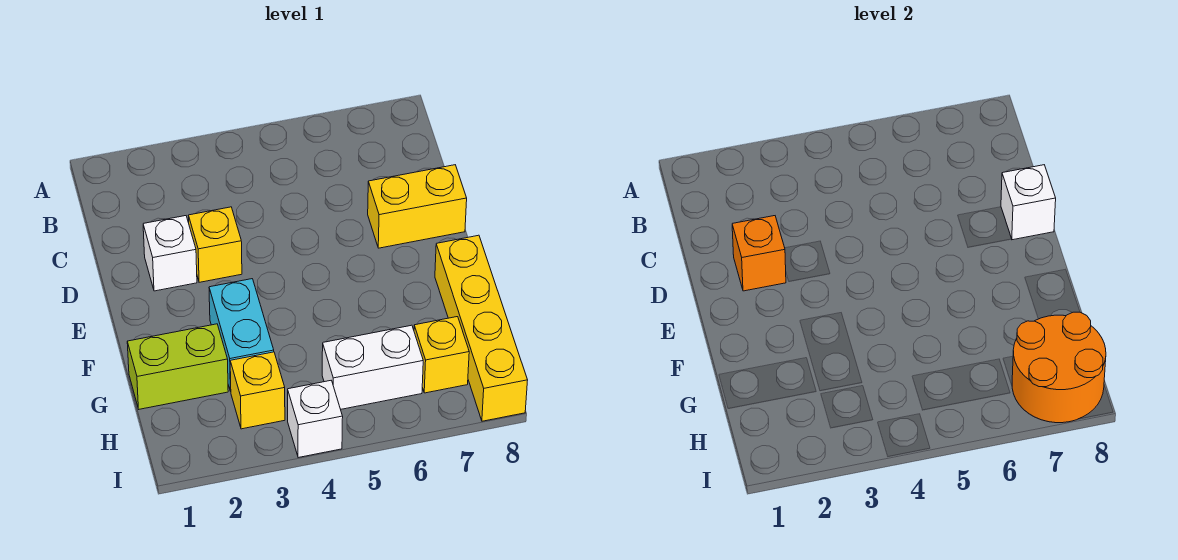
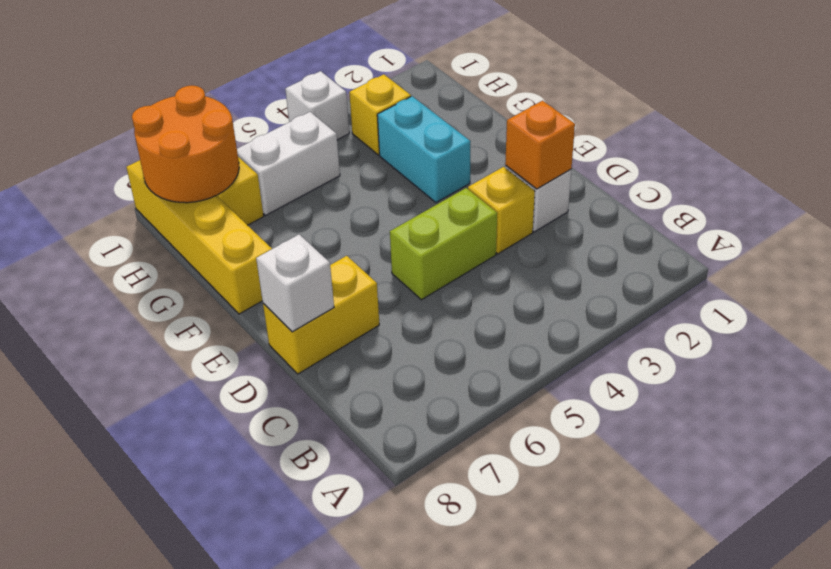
lime 1x2 brick [127,324,228,409] -> lime 1x2 brick moved to [390,188,497,300]

